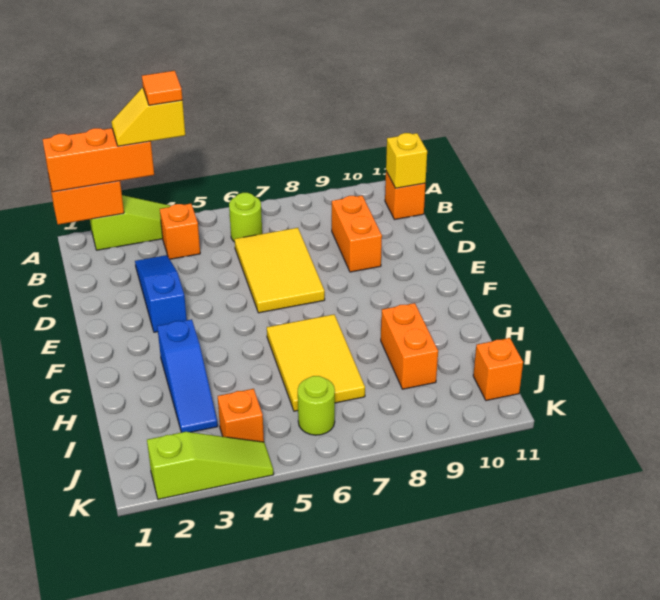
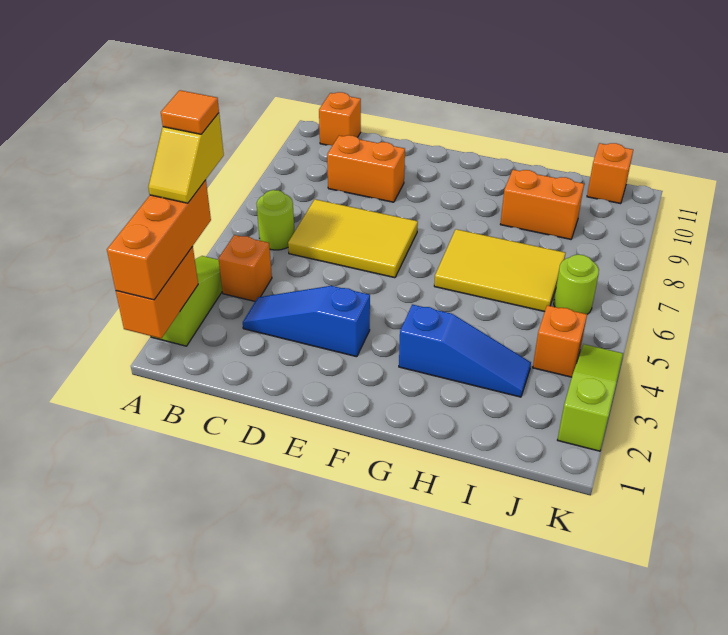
yellow 1x1 brick [386,133,427,188] -> none

